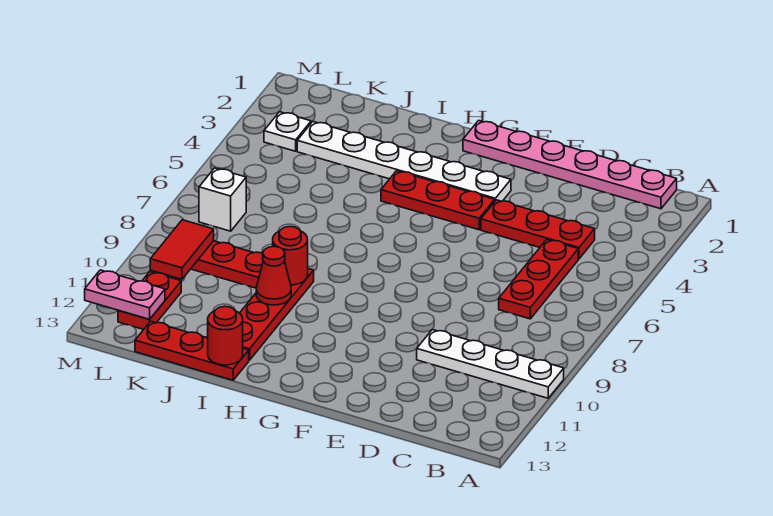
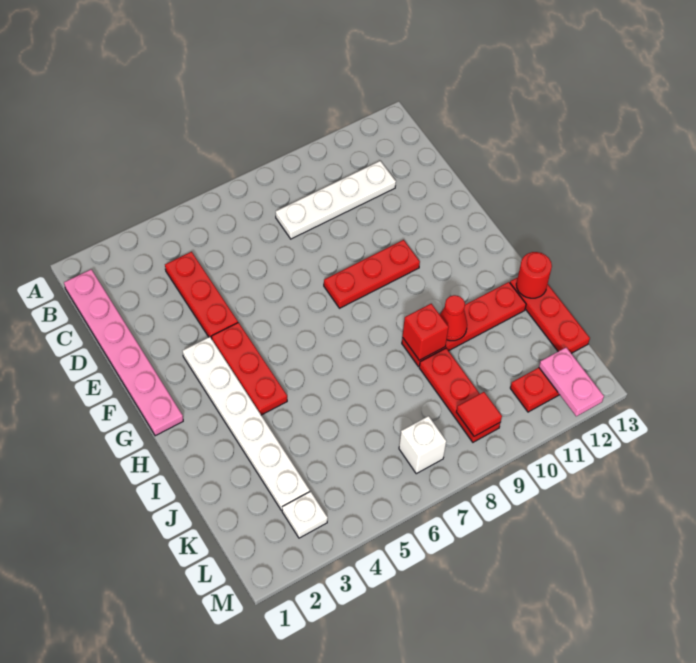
white 1x4 plate [417,330,564,398] -> white 1x4 plate turned to [276,161,396,239]
red 1x3 plate [499,240,578,319] -> red 1x3 plate moved to [324,240,420,308]
red 1x1 round brick [273,226,308,285] -> red 1x1 brick [403,304,449,360]
red 1x2 tile [150,220,214,279] -> red 1x1 tile [456,392,502,436]

